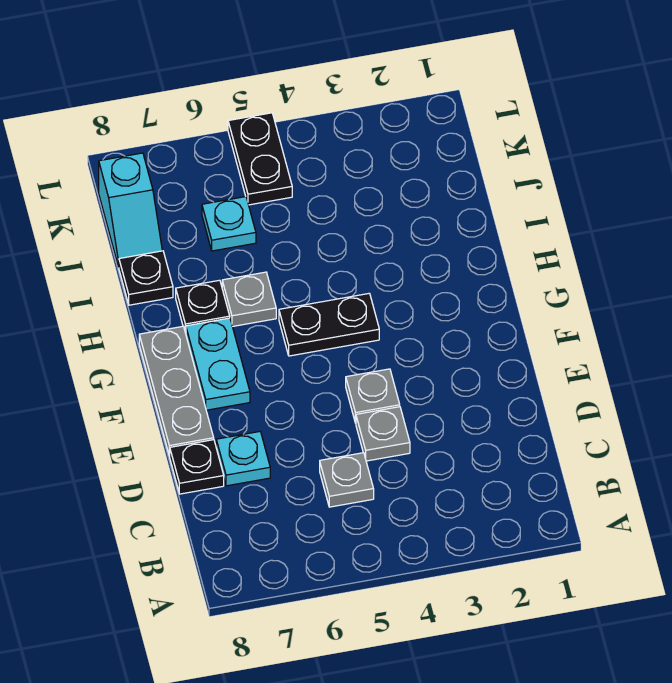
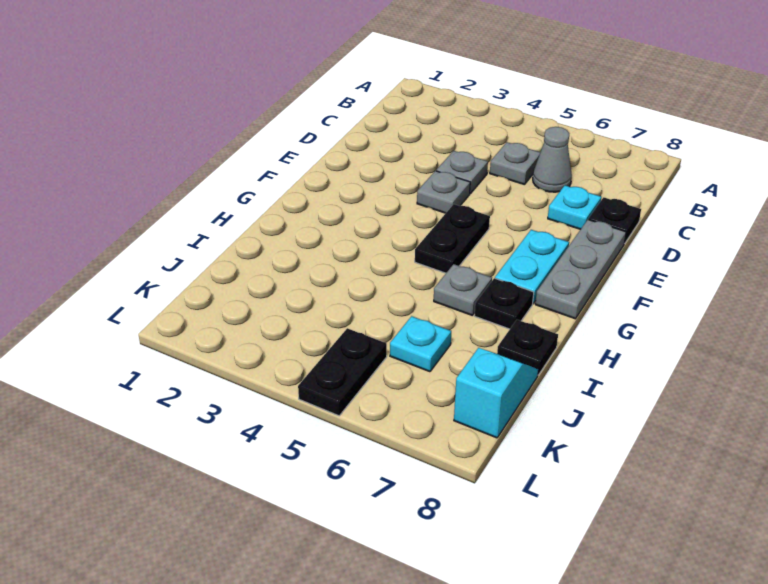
none -> grey 1x1 cone [533,127,572,192]
black 1x2 plate [279,293,379,356] -> black 1x2 plate turned to [415,204,490,273]

